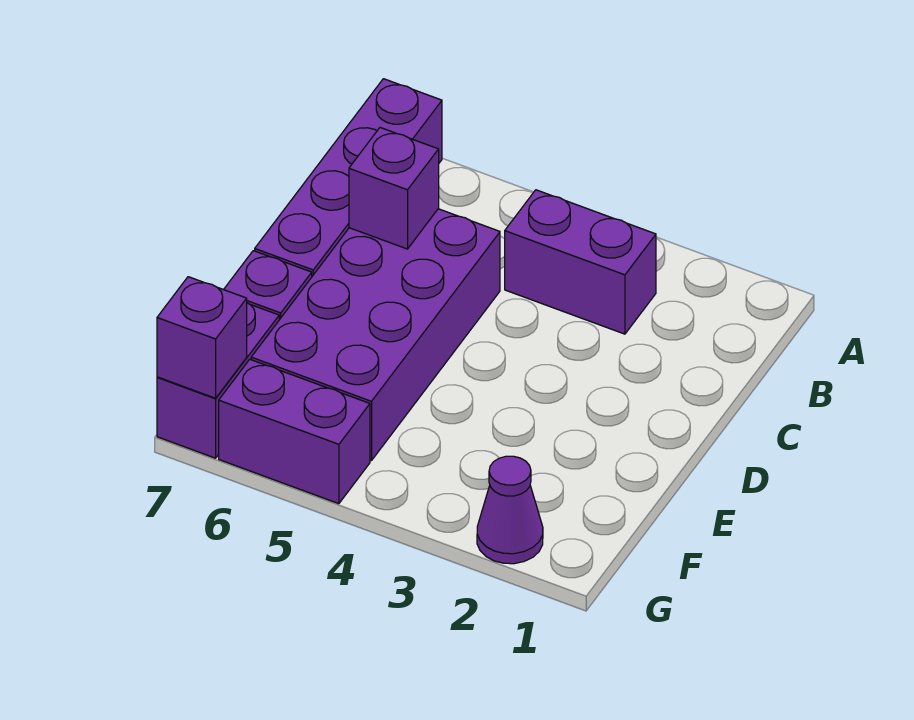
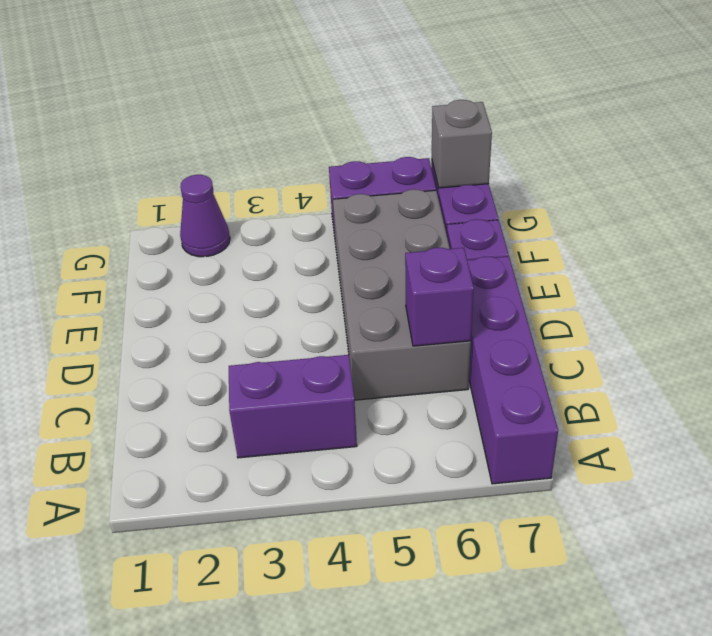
purple 2x4 brick [251,209,500,461] -> grey 2x4 brick [333,189,471,400]
purple 1x1 brick [157,277,247,398] -> grey 1x1 brick [432,100,492,188]

